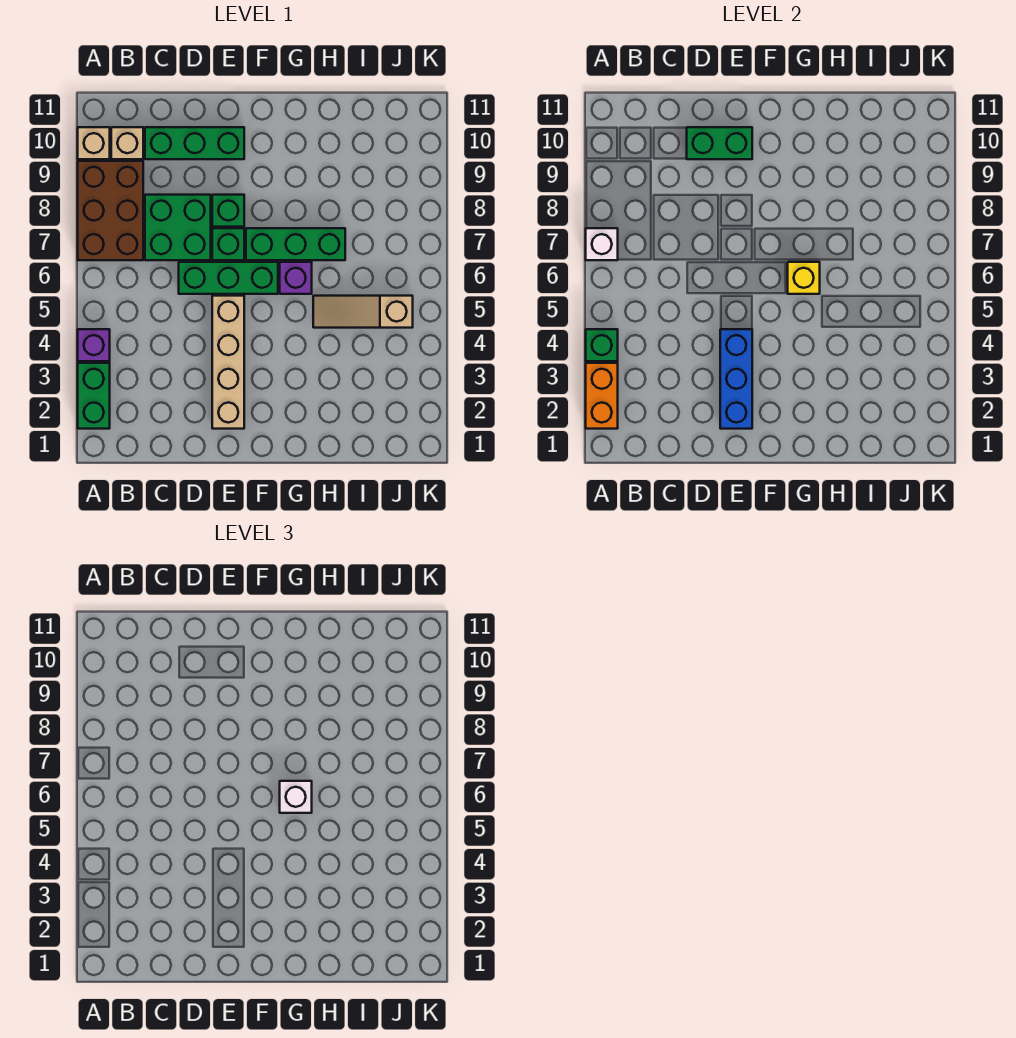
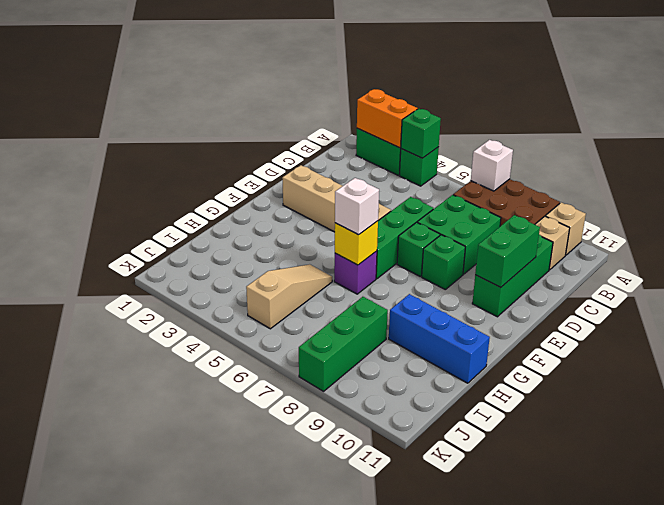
purple 1x1 brick [78,329,110,361] -> green 1x1 brick [399,147,439,186]
blue 1x3 brick [720,329,752,429] -> blue 1x3 brick moved to [389,294,490,383]
green 1x3 brick [246,228,345,260] -> green 1x3 brick moved to [299,297,388,391]

